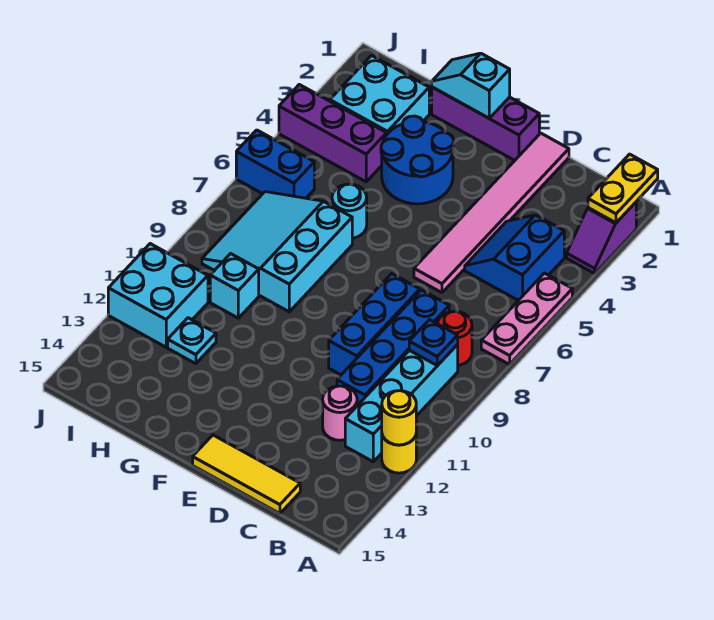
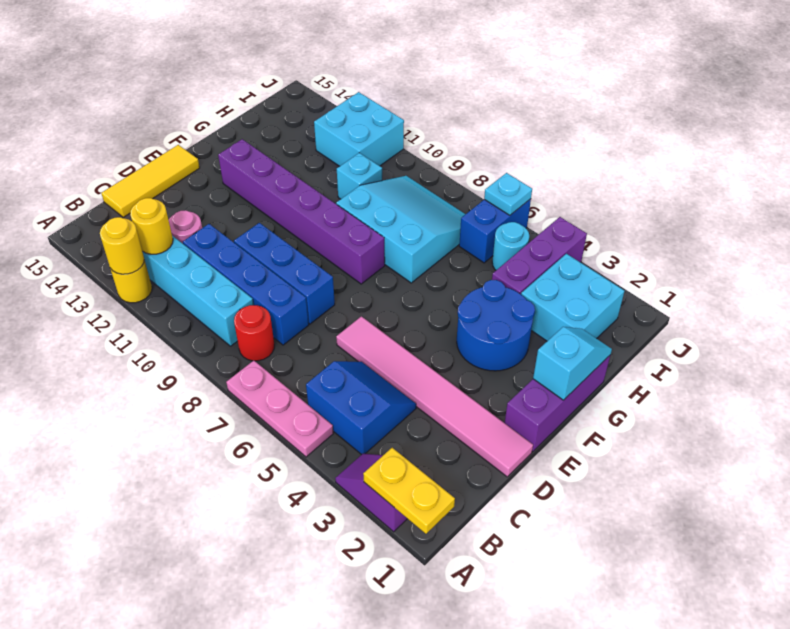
blue 1x1 plate [409,320,458,366] -> none
none -> yellow 1x1 round brick [130,198,173,254]
none -> purple 1x6 brick [218,139,385,284]
cyan 1x1 round brick [332,184,367,238] -> cyan 1x1 round brick moved to [492,222,529,270]
cyan 1x1 plate [168,318,216,364] -> cyan 1x1 plate moved to [484,173,532,215]

